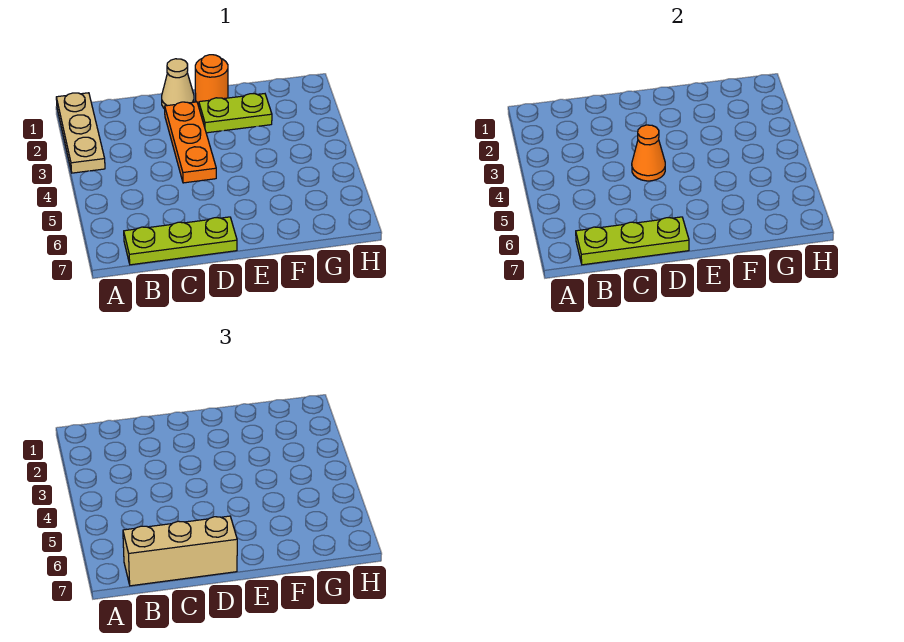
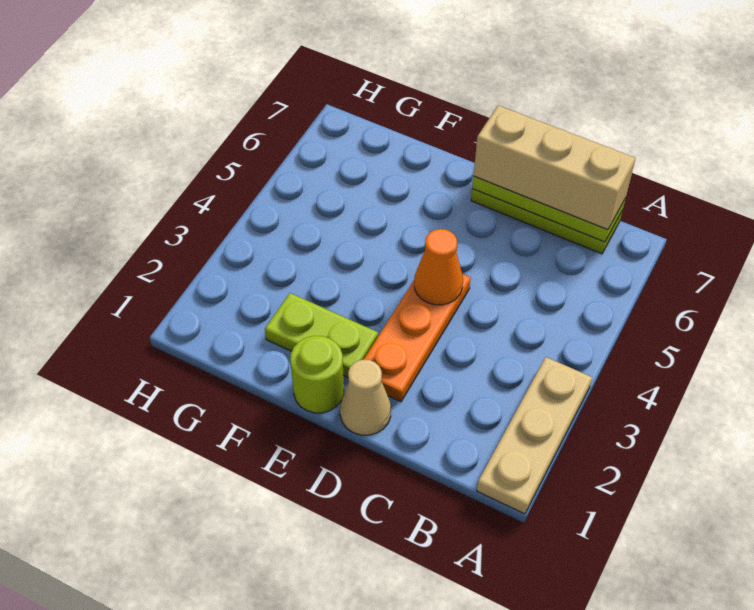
orange 1x1 round brick [195,55,228,105] -> lime 1x1 round brick [290,336,344,413]

